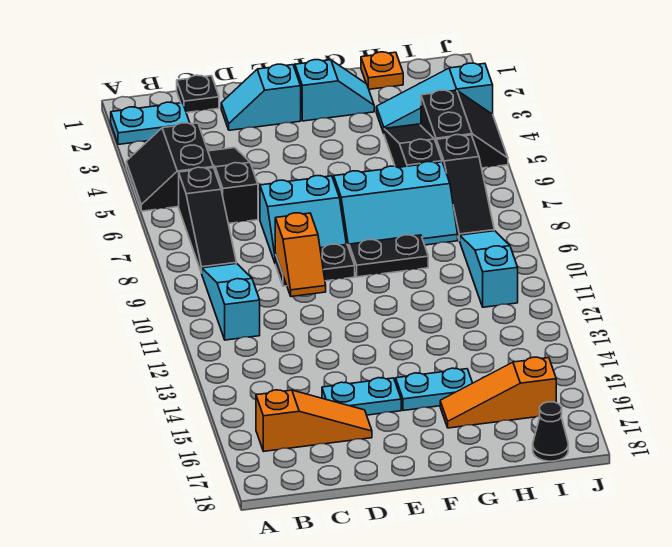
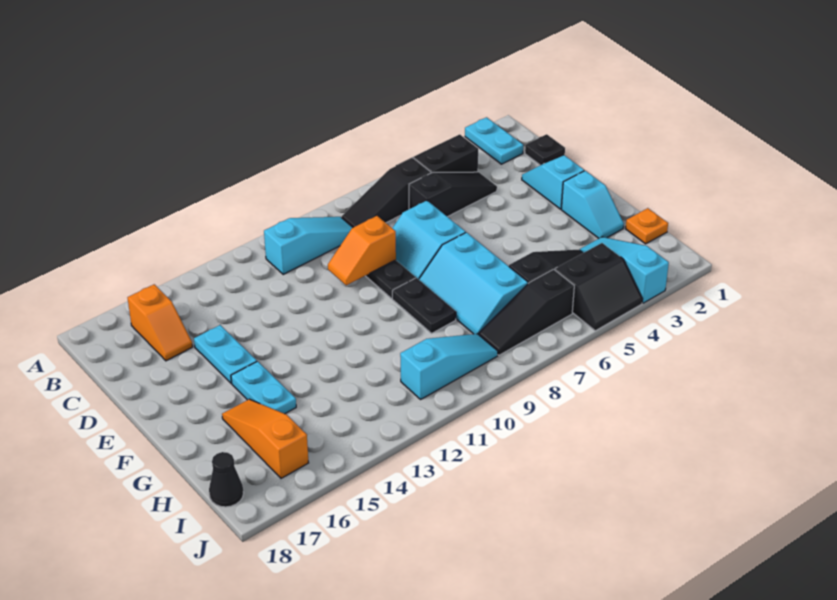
orange 1x3 slope [256,390,372,451] -> orange 1x2 slope [128,284,193,361]

